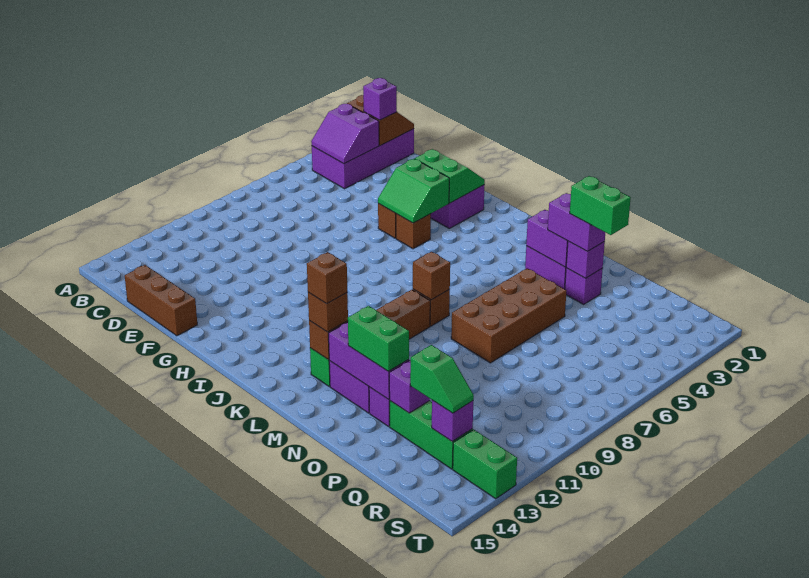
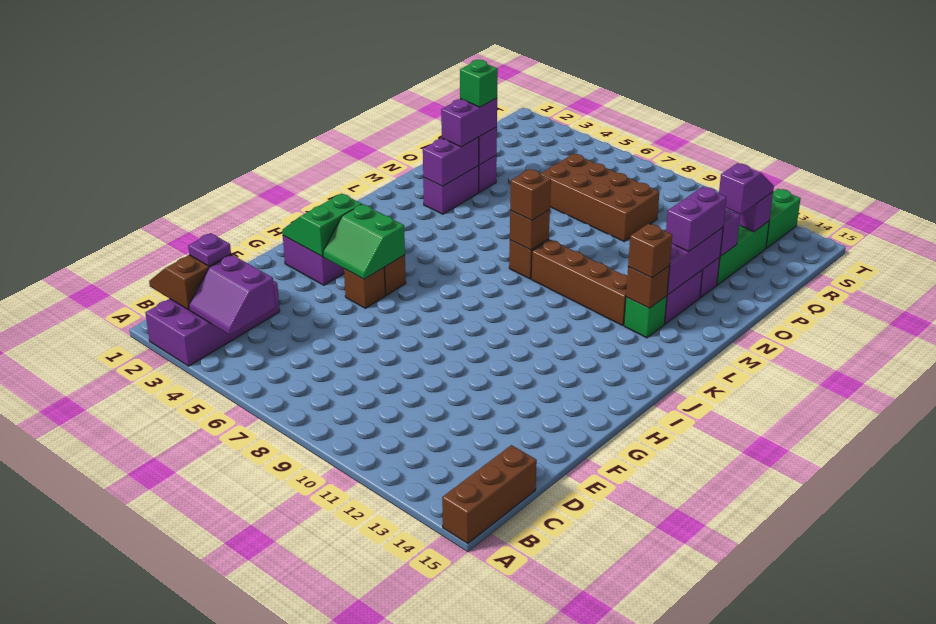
purple 2x4 brick [312,129,414,189] -> purple 2x4 brick turned to [145,281,280,366]
purple 2x2 slope [311,104,379,164] -> purple 2x2 slope turned to [189,255,275,335]
purple 1x1 brick [363,78,397,120] -> purple 1x1 plate [188,233,231,266]
brown 1x3 brick [125,265,197,336] -> brown 1x3 brick moved to [442,445,537,543]
green 2x2 slope [378,159,449,223] -> green 2x2 slope turned to [323,204,405,279]
brown 1x1 brick [307,252,347,304] -> brown 1x1 brick moved to [510,169,551,220]
brown 2x4 brick [451,268,566,363] -> brown 2x4 brick moved to [541,154,659,241]
green 1x2 brick [348,306,409,371] -> purple 1x2 brick [666,187,726,252]
green 1x2 brick [570,176,631,235] -> green 1x1 brick [460,60,498,107]
green 1x2 slope [410,345,474,413] -> purple 1x2 slope [719,163,774,214]

